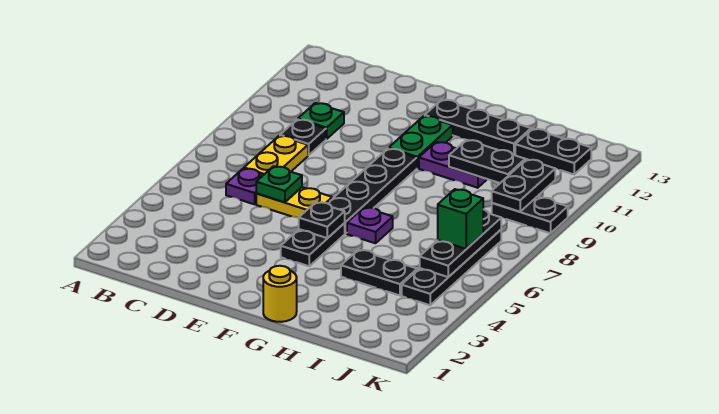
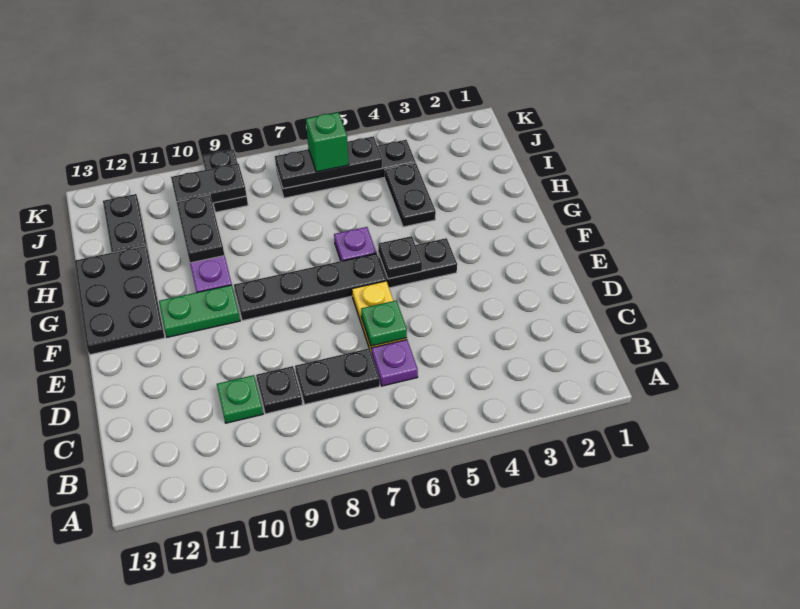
yellow 1x2 plate [244,136,308,175] -> black 1x2 plate [295,348,380,404]
black 1x3 plate [425,100,531,155] -> black 2x3 plate [74,246,165,355]
yellow 1x1 round brick [263,266,297,322] -> none

